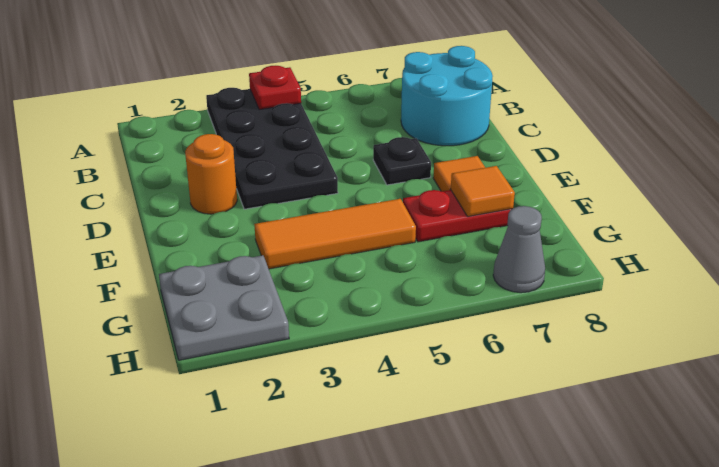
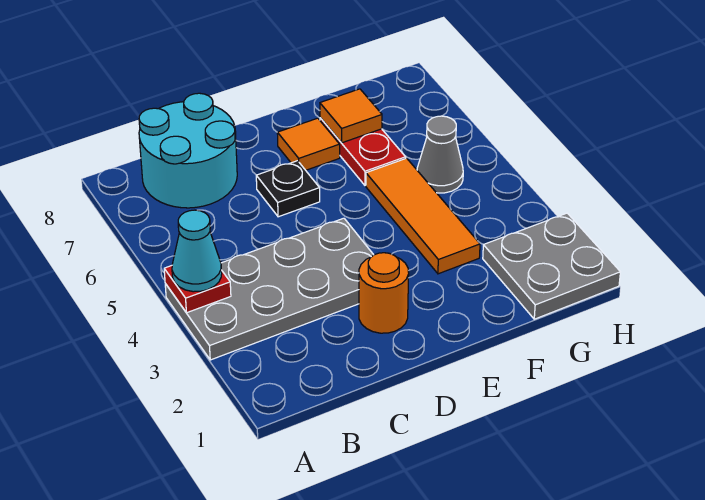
black 2x4 plate [206,88,338,209] -> grey 2x4 plate [165,218,373,360]
none -> cyan 1x1 cone [172,210,222,292]
grey 1x1 cone [493,206,545,293] -> grey 1x1 cone moved to [417,116,463,193]

